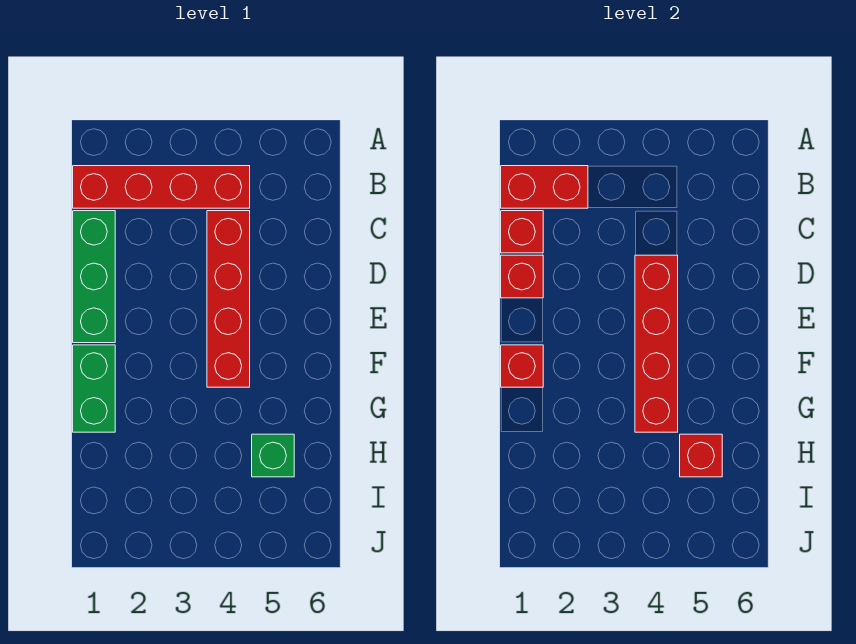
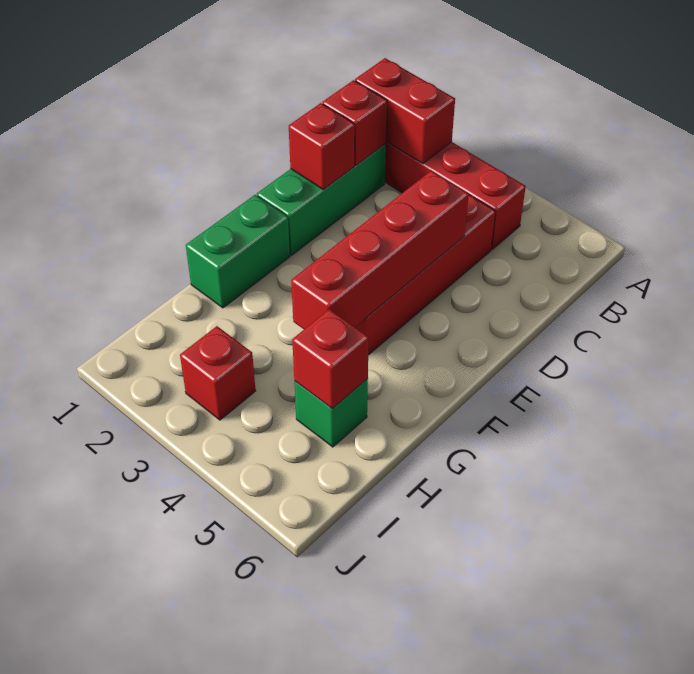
red 1x1 brick [501,345,543,387] -> red 1x1 brick moved to [180,326,256,420]

